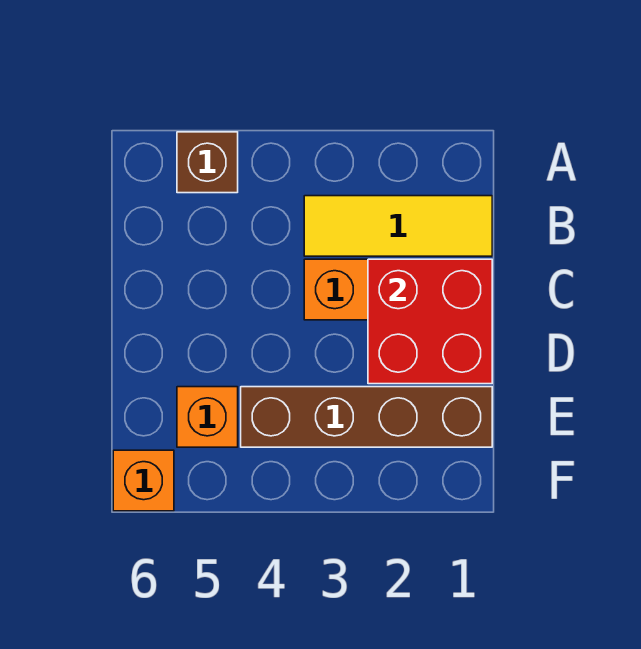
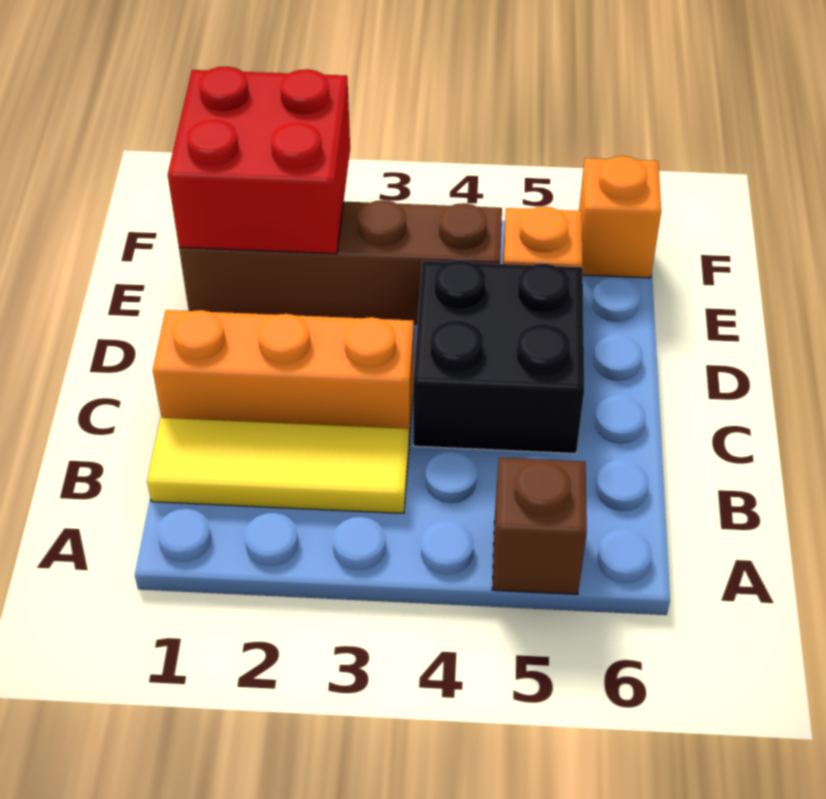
red 2x2 brick [368,259,492,384] -> red 2x2 brick moved to [168,66,350,254]
none -> black 2x2 brick [413,260,584,454]

